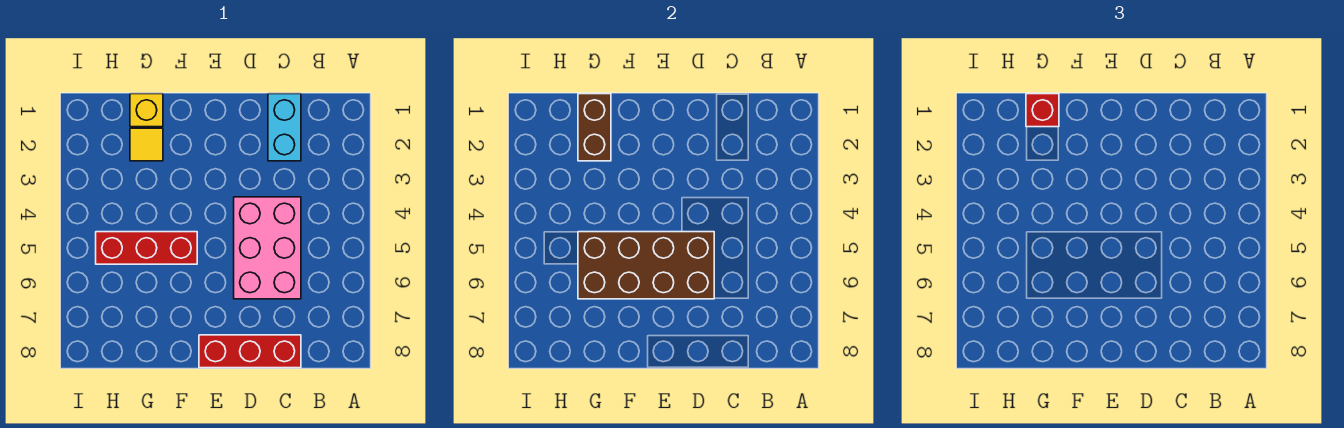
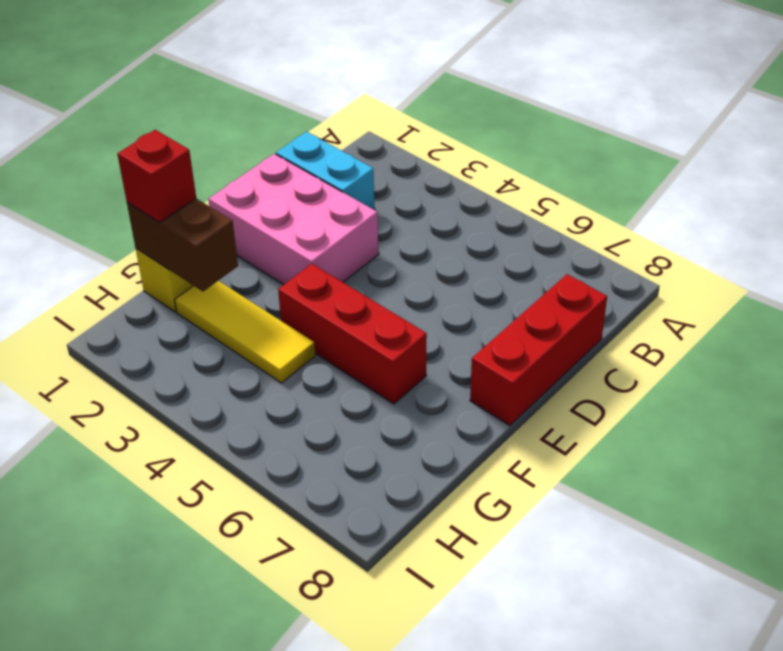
pink 2x3 brick [234,197,301,299] -> pink 2x3 brick moved to [208,154,379,285]
brown 2x4 brick [578,232,714,299] -> none
red 1x3 brick [96,232,197,264] -> red 1x3 brick turned to [278,264,427,404]
yellow 1x1 tile [130,128,163,161] -> yellow 1x3 tile [175,281,315,383]

